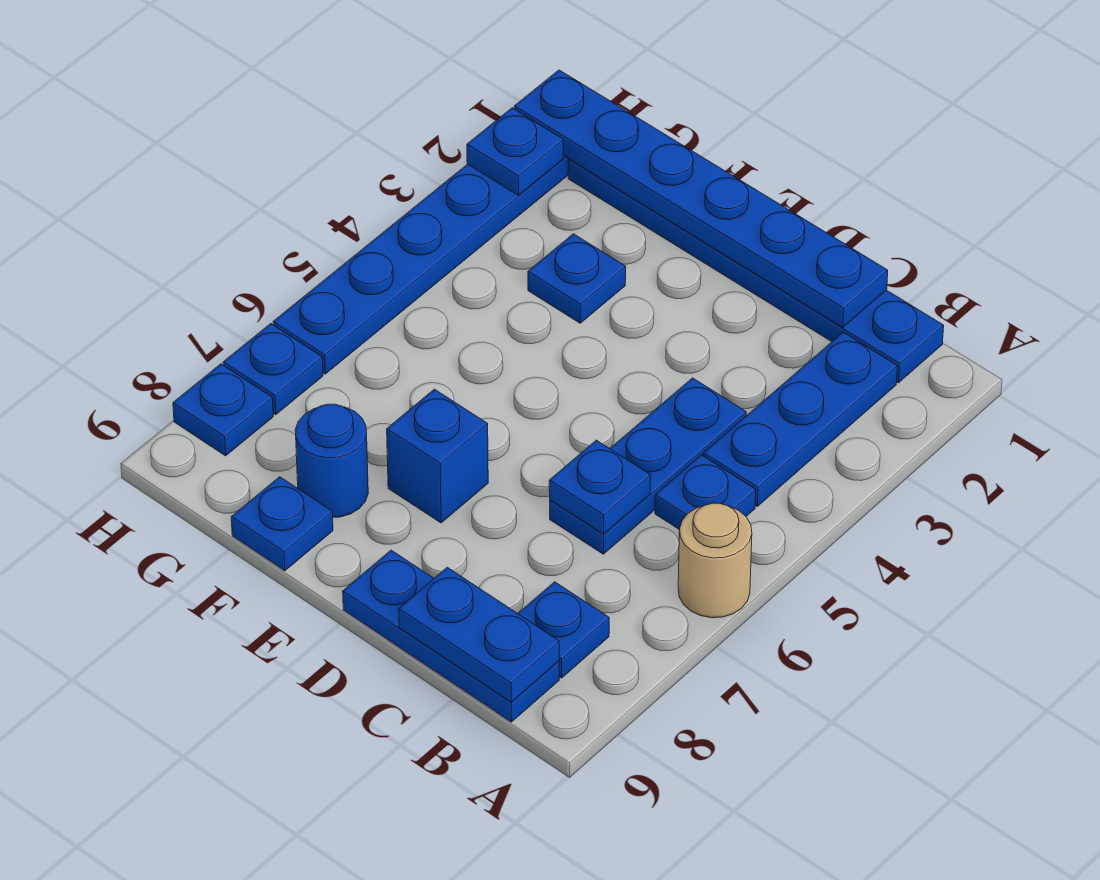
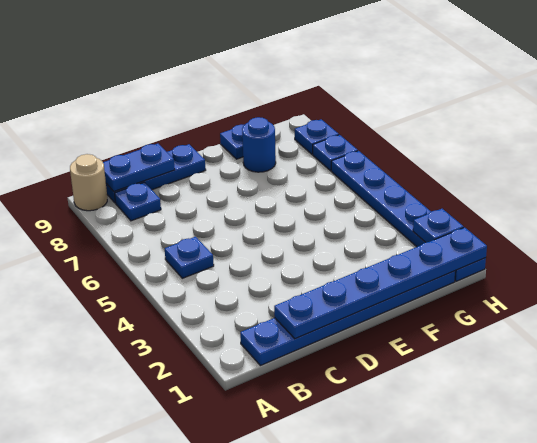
tan 1x1 round brick [678,503,752,618] -> tan 1x1 round brick moved to [70,154,107,211]
blue 1x3 plate [704,332,897,506] -> none
blue 1x3 plate [550,378,746,554] -> none
blue 1x1 plate [549,440,651,534] -> none
blue 1x1 brick [387,389,488,523] -> none
blue 1x1 plate [528,234,626,323] -> none

